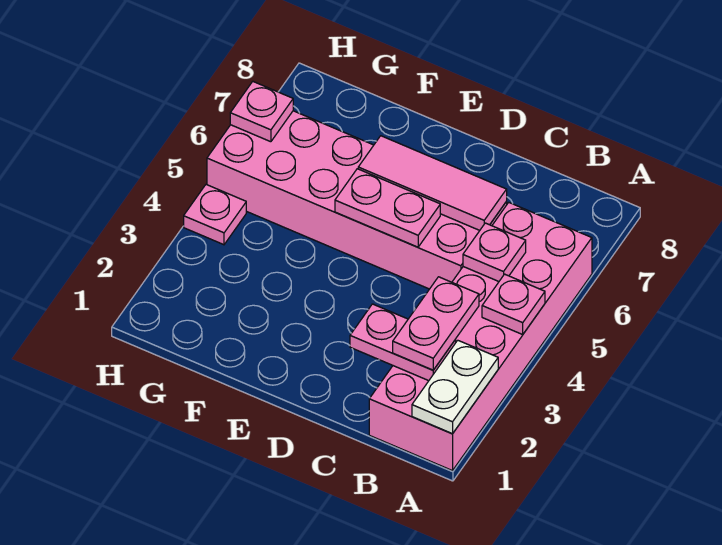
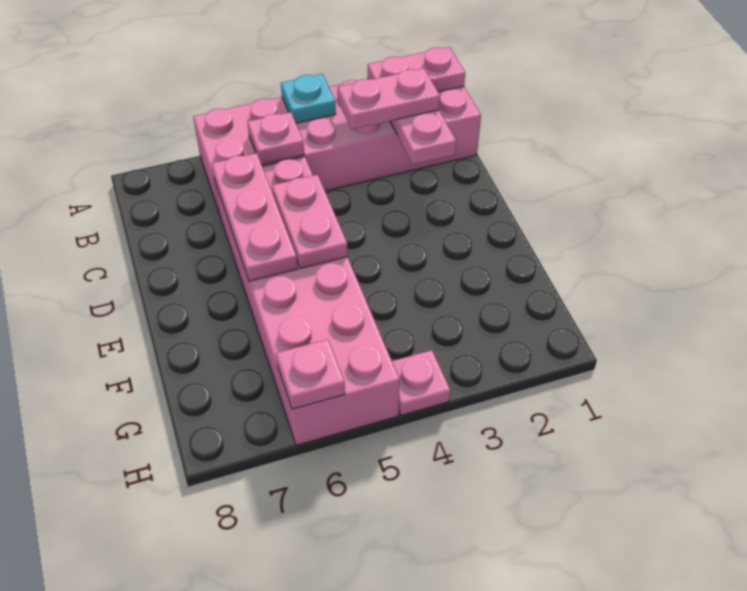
white 1x2 plate [412,340,498,434] -> pink 1x2 plate [368,47,465,92]
pink 1x1 plate [482,274,545,334] -> cyan 1x1 plate [281,74,336,123]
pink 1x3 tile [358,136,507,230] -> pink 1x3 plate [211,153,297,281]

